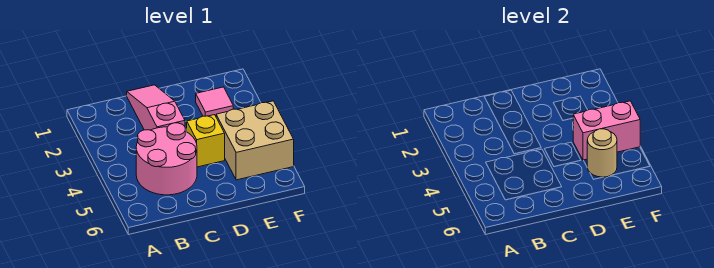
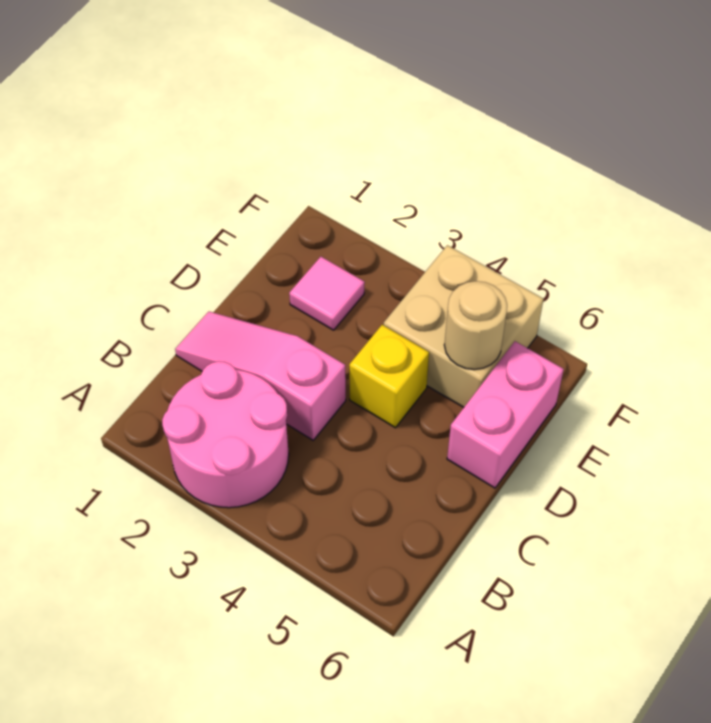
pink 2x2 round brick [136,123,197,195] -> pink 2x2 round brick moved to [162,361,289,508]
pink 1x2 brick [573,101,640,160] -> pink 1x2 brick moved to [447,341,564,488]

